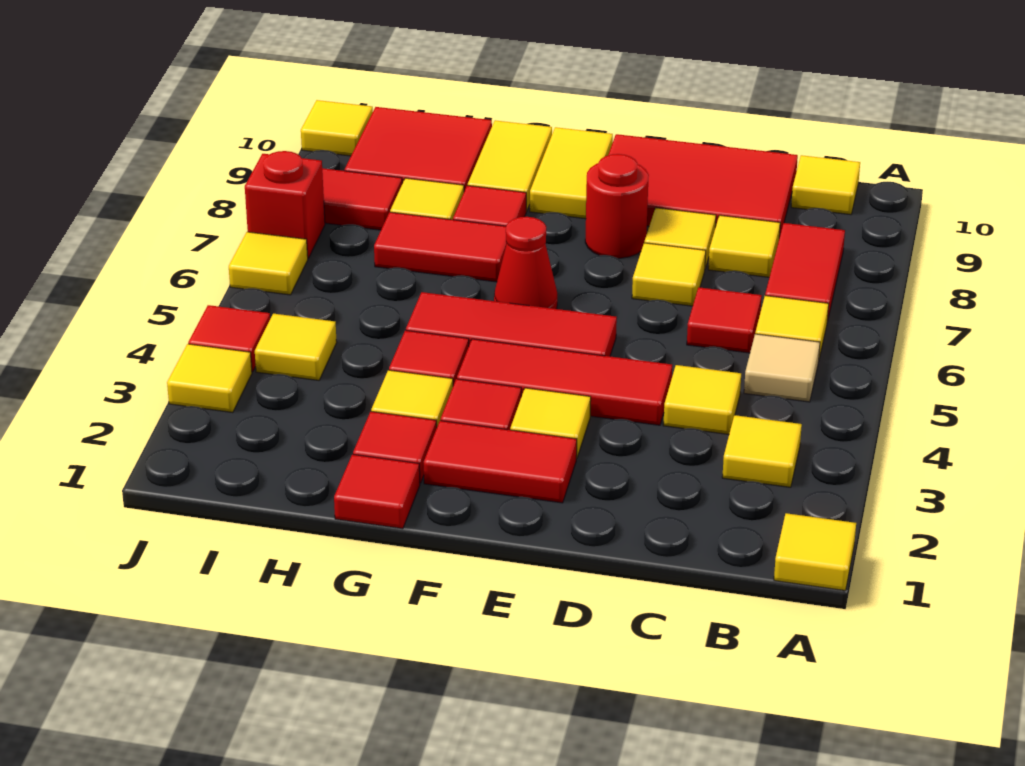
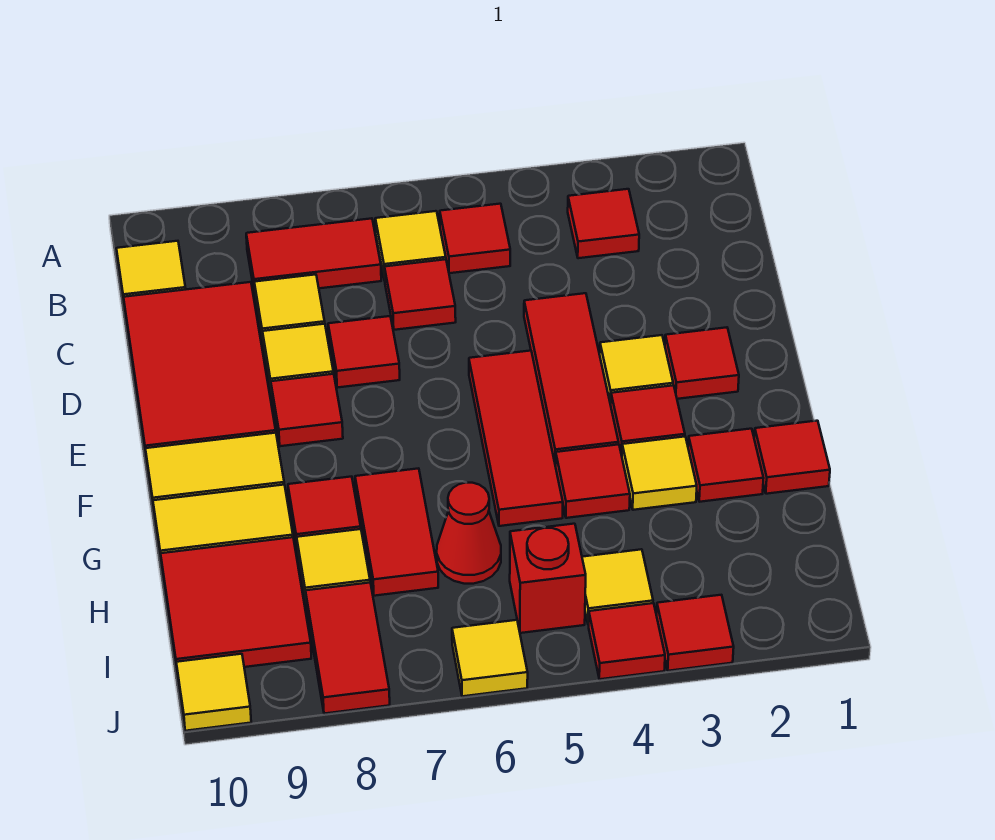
yellow 1x1 tile [774,513,856,590] -> none
yellow 1x1 tile [722,415,802,487] -> red 1x1 tile [568,189,639,258]
tan 1x1 tile [744,334,820,402] -> red 1x1 tile [440,204,510,273]
yellow 1x1 tile [663,365,741,434] -> none
yellow 1x1 tile [632,243,706,306] -> red 1x1 tile [328,316,400,388]
red 1x2 tile [424,421,577,503] -> red 1x1 tile [665,327,739,399]
red 1x1 round brick [585,154,649,258] -> red 1x1 tile [271,374,343,446]
red 1x1 cone [494,217,557,309] -> red 1x1 cone moved to [437,483,501,584]
yellow 1x1 tile [167,344,252,412] -> red 1x1 tile [657,595,734,671]
red 1x1 brick [245,151,325,258] -> red 1x1 brick moved to [510,524,586,633]

